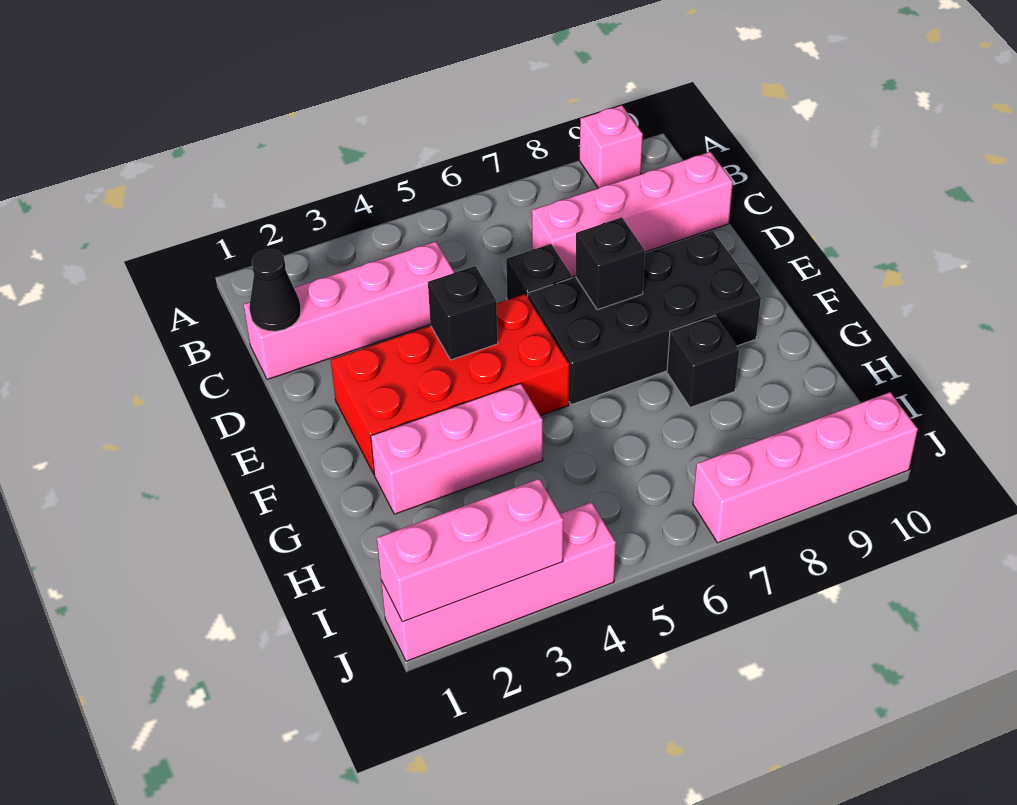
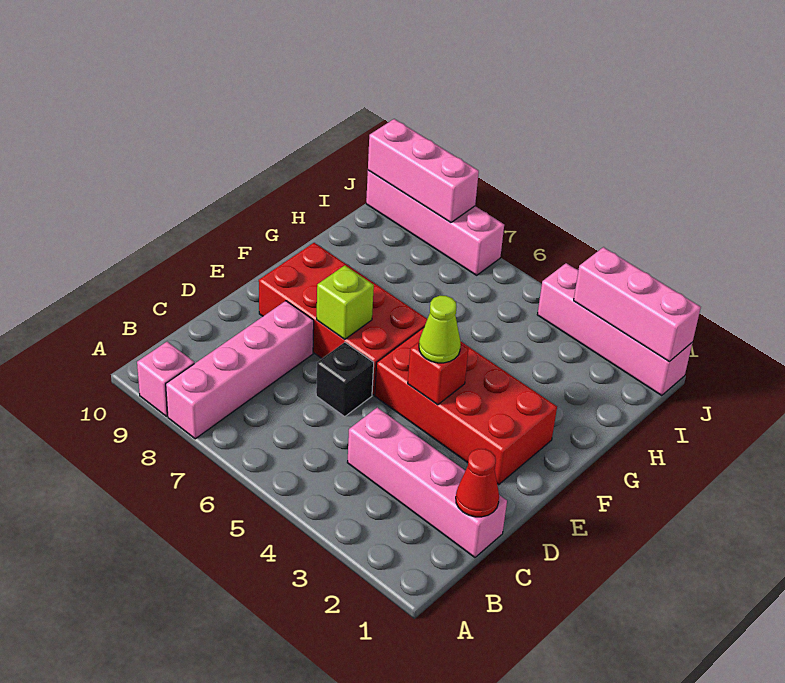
black 1x1 cone [249,249,301,331] -> red 1x1 cone [456,449,499,517]
pink 1x4 brick [532,152,733,277] -> pink 1x4 brick turned to [166,301,314,439]
black 1x1 brick [428,266,498,360] -> red 1x1 brick [408,342,468,405]
none -> lime 1x1 cone [419,296,461,363]
black 2x4 brick [528,231,761,405] -> red 2x4 brick [259,243,427,395]
black 1x1 brick [575,217,645,310] -> lime 1x1 brick [317,265,374,339]
pink 1x3 brick [371,383,543,514] -> pink 1x3 brick moved to [368,119,479,223]
black 1x1 brick [667,316,739,408] -> none

